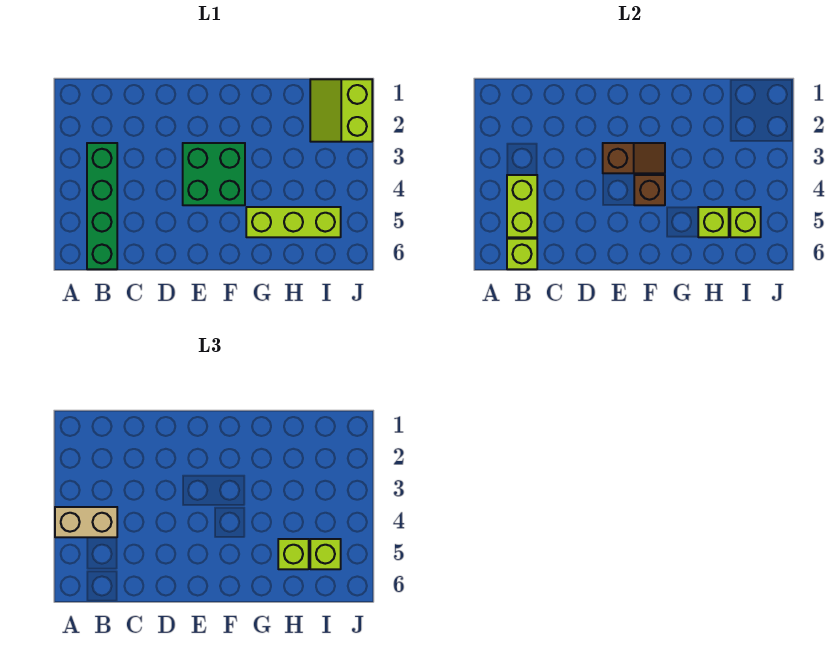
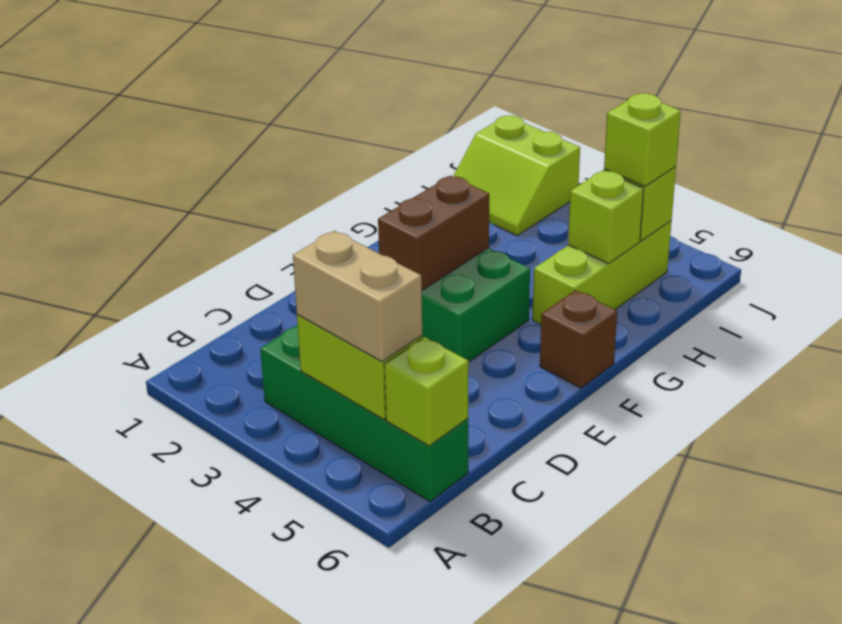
tan 1x2 brick [55,507,117,537] -> tan 1x2 brick turned to [293,231,422,362]
brown 1x2 slope [603,143,665,173] -> brown 1x2 brick [378,176,489,290]
brown 1x1 brick [634,175,665,205] -> brown 1x1 brick moved to [540,290,617,388]
lime 1x1 brick [278,539,309,569] -> none

